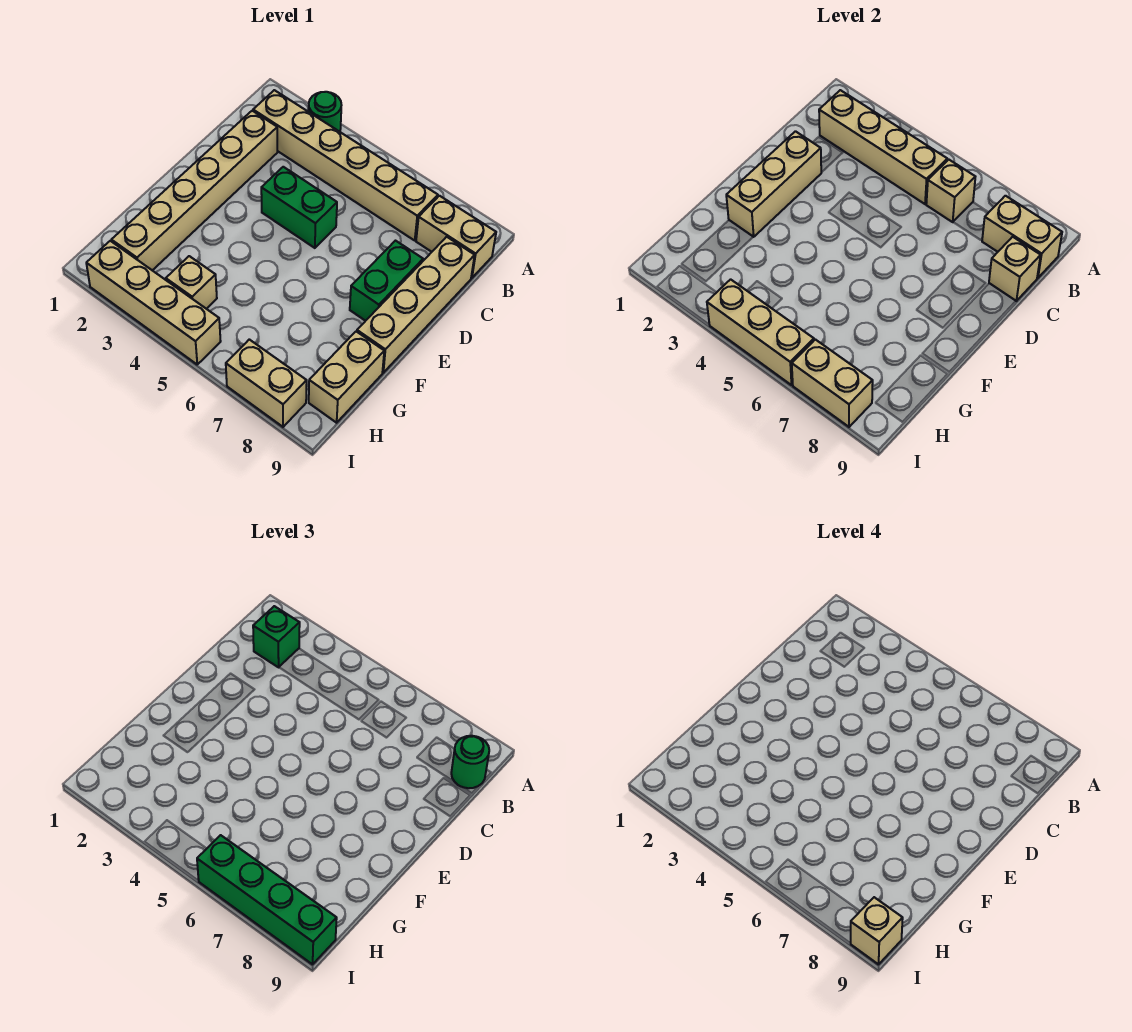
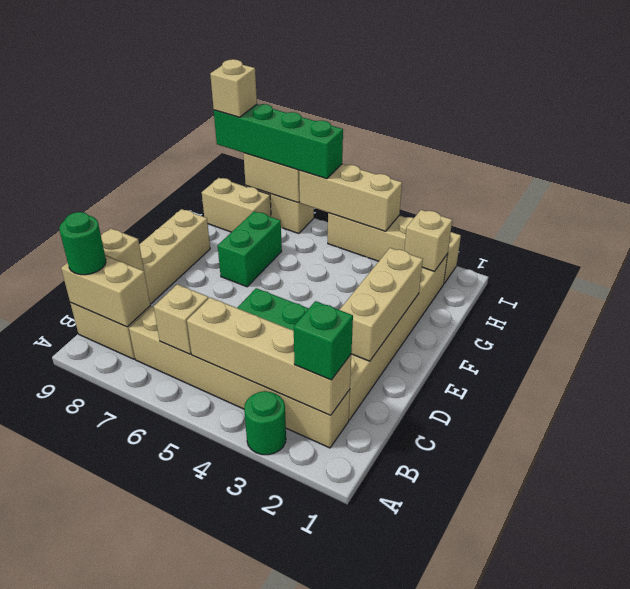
green 1x2 brick [350,241,423,321] -> green 1x2 brick moved to [218,211,282,287]
tan 1x2 brick [309,331,384,423] -> tan 1x2 brick turned to [202,178,271,232]
tan 1x1 brick [166,256,217,309] -> tan 1x1 brick moved to [404,210,452,271]

